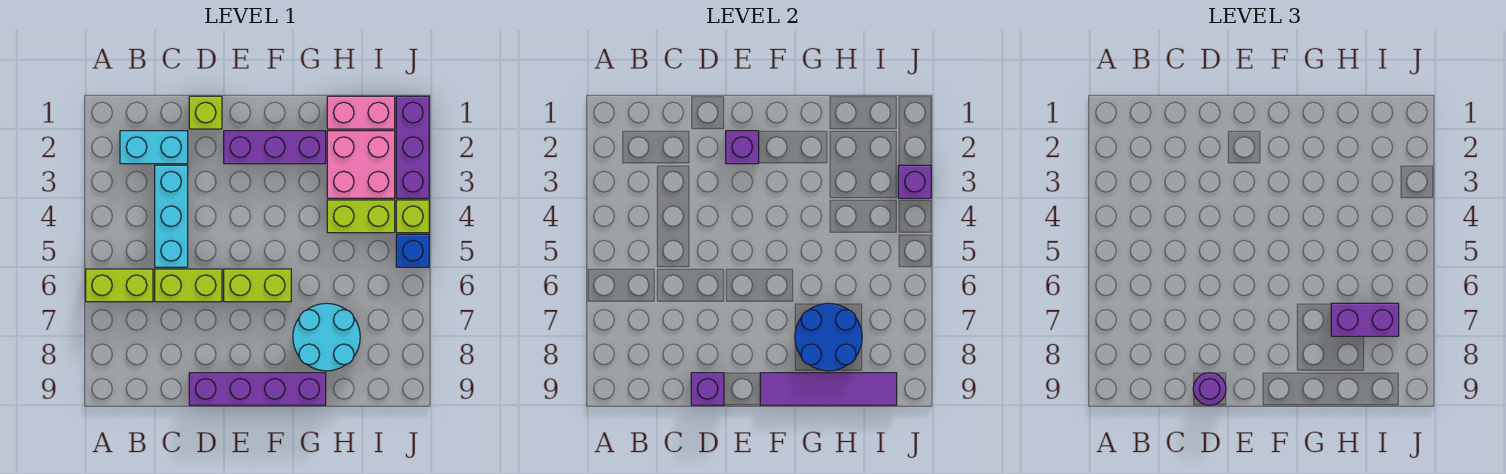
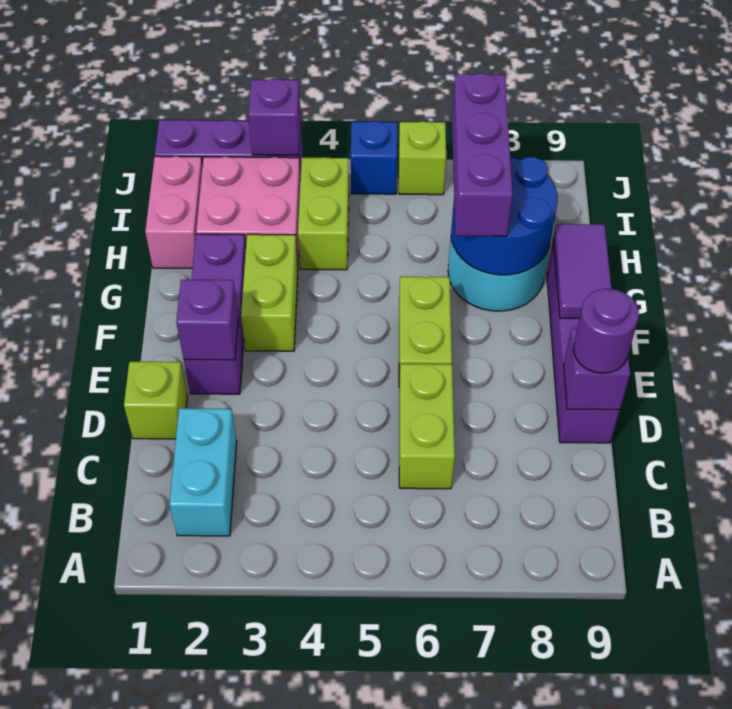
lime 1x2 brick [86,269,153,302] -> lime 1x2 brick moved to [241,234,298,351]
cyan 1x3 brick [155,165,188,267] -> none
purple 1x4 tile [760,373,897,405] -> purple 1x2 tile [553,224,612,318]
purple 1x2 brick [1331,303,1399,336] -> purple 1x3 brick [452,73,513,236]
lime 1x1 brick [396,200,429,233] -> lime 1x1 brick moved to [398,121,446,195]

